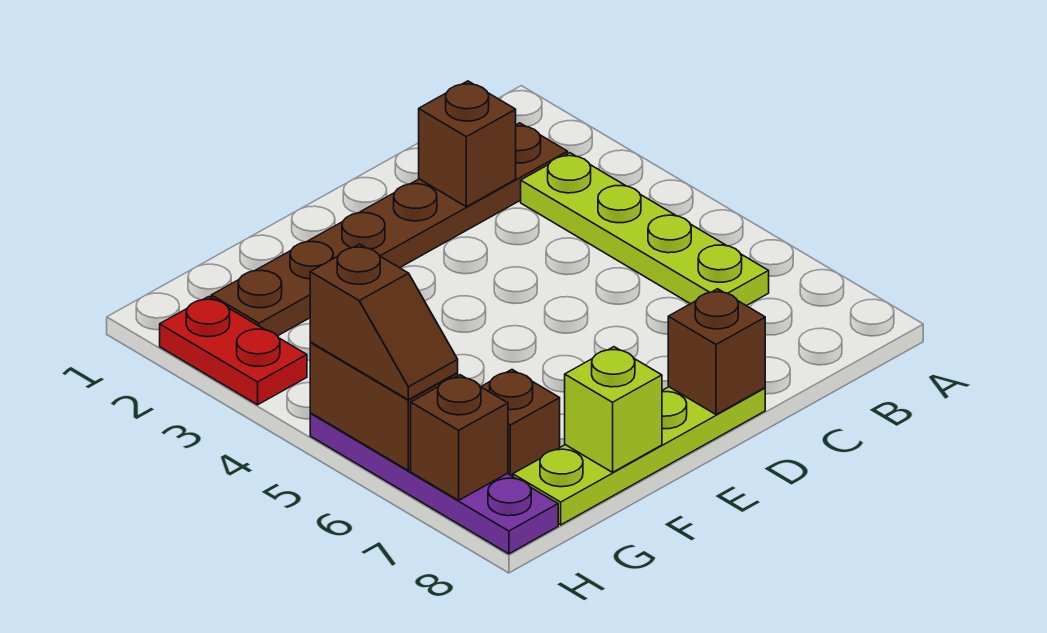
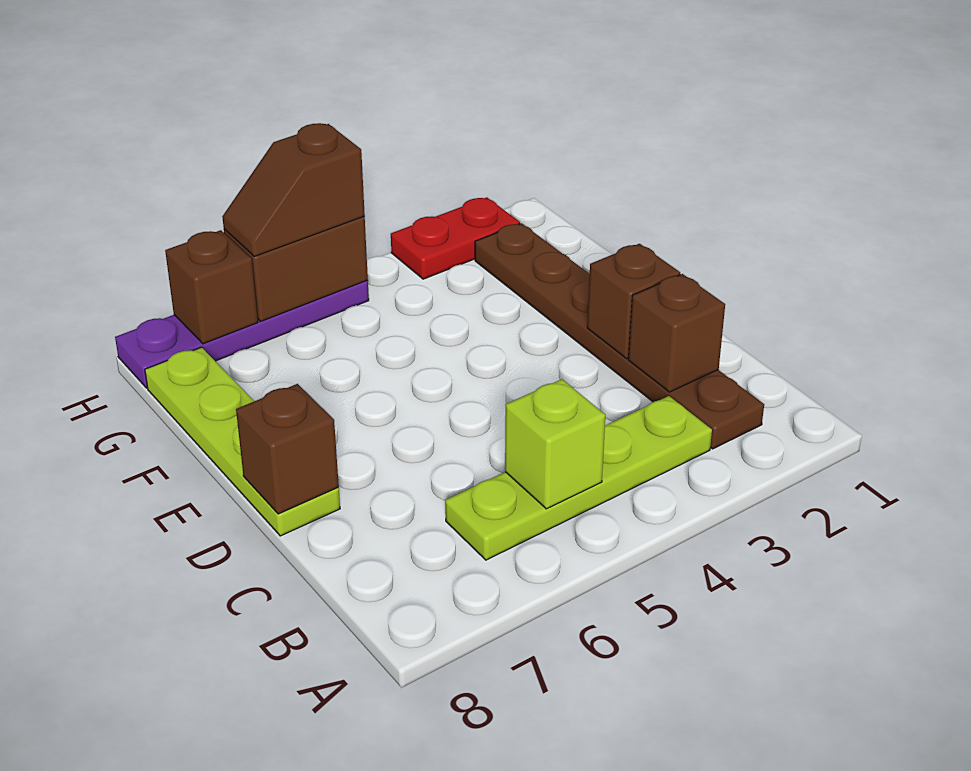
lime 1x1 brick [565,347,662,472] -> lime 1x1 brick moved to [505,379,605,509]
brown 1x1 brick [481,370,560,476] -> brown 1x1 brick moved to [587,244,680,359]

